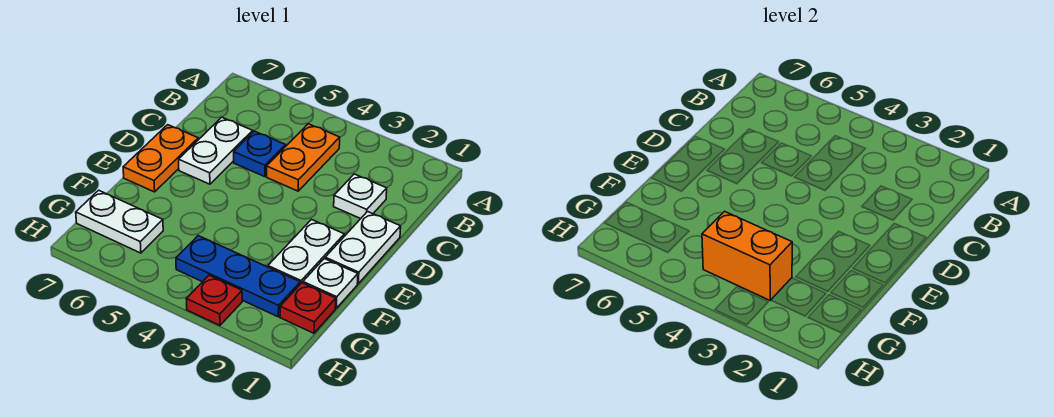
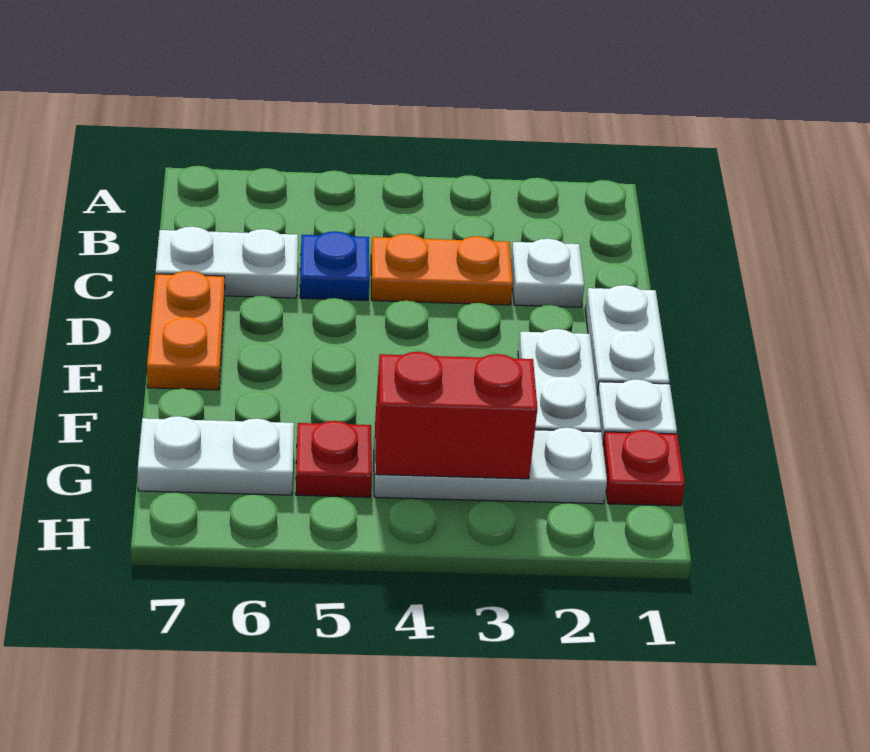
orange 1x2 plate [267,124,340,191] -> orange 1x2 plate turned to [371,234,513,305]
white 1x2 plate [179,117,253,184] -> white 1x2 plate turned to [156,227,298,298]
blue 1x3 plate [176,236,300,317] -> white 1x3 plate [374,428,607,504]
orange 1x2 brick [702,211,792,300] -> red 1x2 brick [375,352,537,479]
red 1x1 plate [186,275,242,325] -> red 1x1 plate moved to [296,421,372,497]

